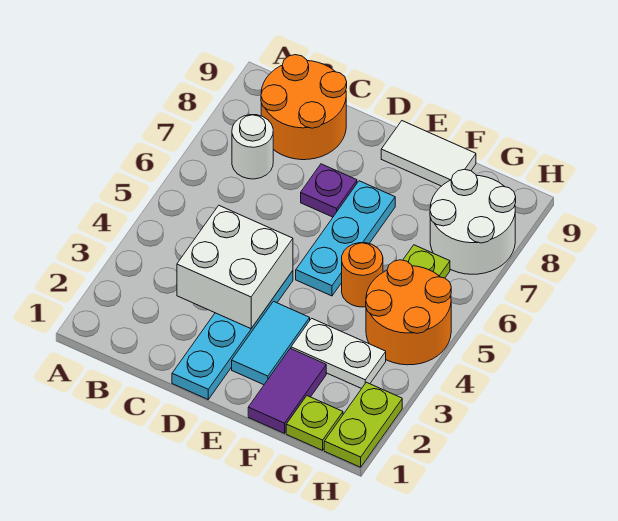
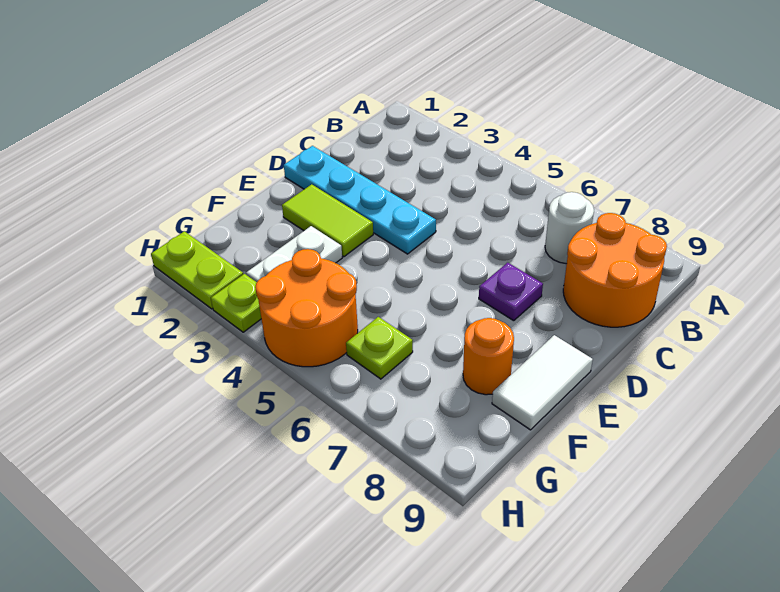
white 2x2 brick [177,205,293,329] -> none
cyan 1x2 tile [232,301,310,385] -> lime 1x2 tile [282,184,373,257]
cyan 1x3 plate [296,181,395,296] -> none
purple 1x2 tile [248,349,326,433] -> none
orange 1x1 round brick [342,243,383,307] -> orange 1x1 round brick moved to [463,318,514,395]
lime 1x1 plate [286,396,343,450] -> lime 1x1 plate moved to [211,274,261,332]
white 2x2 round brick [430,169,516,274] -> none

